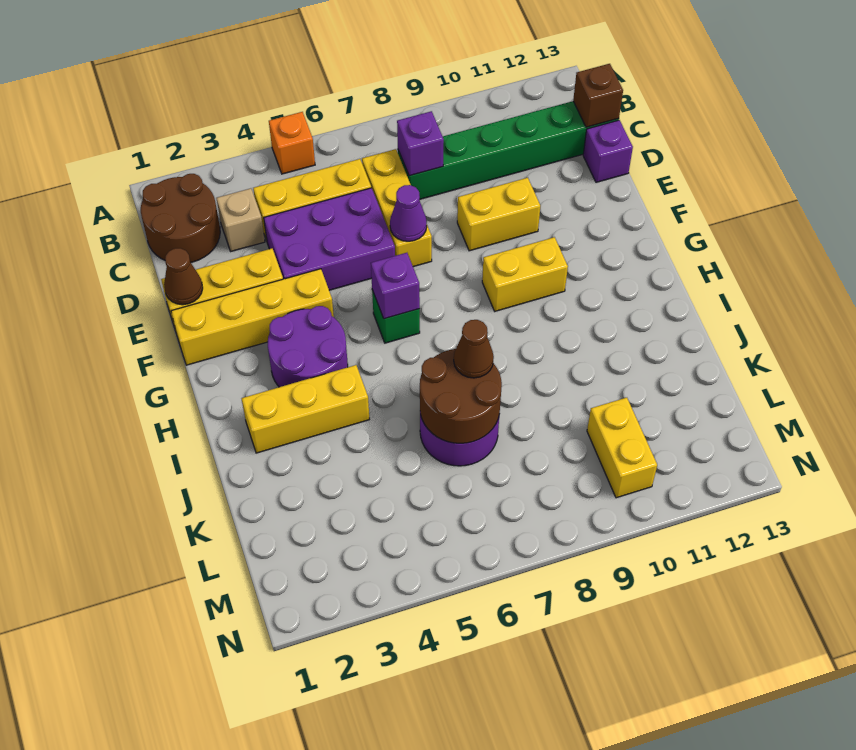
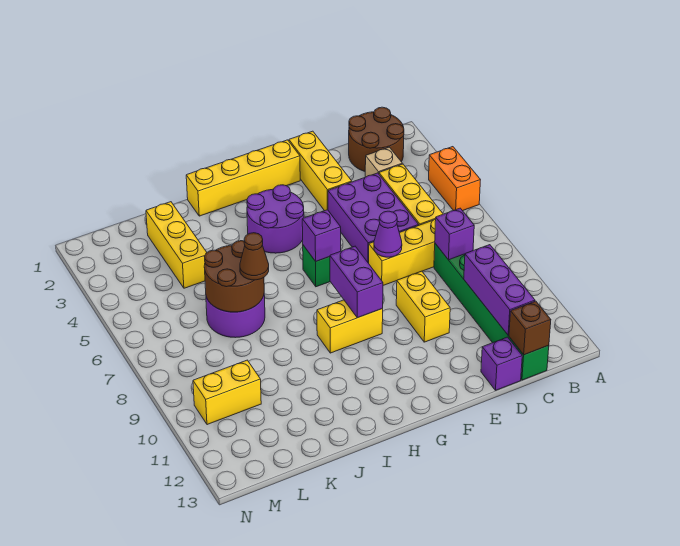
orange 1x1 brick [269,112,315,174] -> orange 1x2 brick [429,147,480,211]
none -> purple 1x3 brick [464,245,535,335]
brown 1x1 cone [164,248,203,305] -> none
yellow 1x4 brick [171,269,334,365] -> yellow 1x4 brick turned to [186,140,300,216]
none -> purple 1x2 brick [330,246,383,318]
yellow 1x2 brick [482,237,568,311] -> yellow 1x2 brick turned to [317,300,383,353]
yellow 1x3 brick [242,365,369,453] -> yellow 1x3 brick moved to [146,202,207,288]

